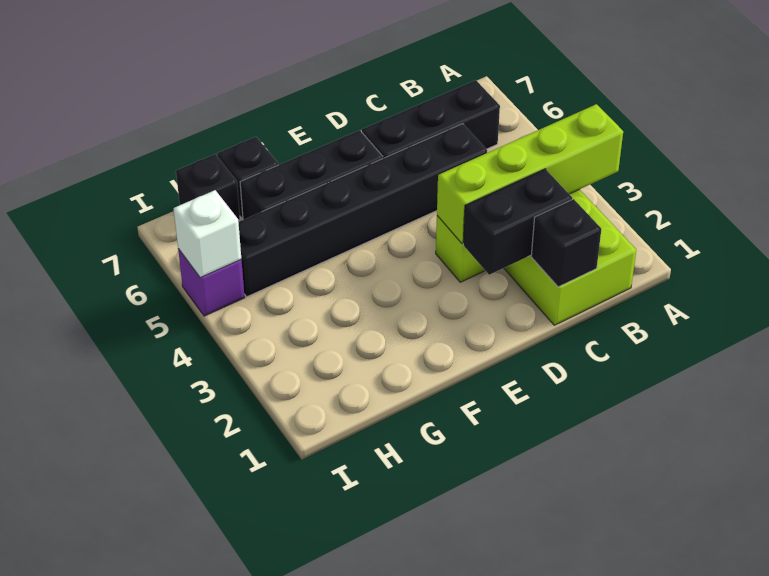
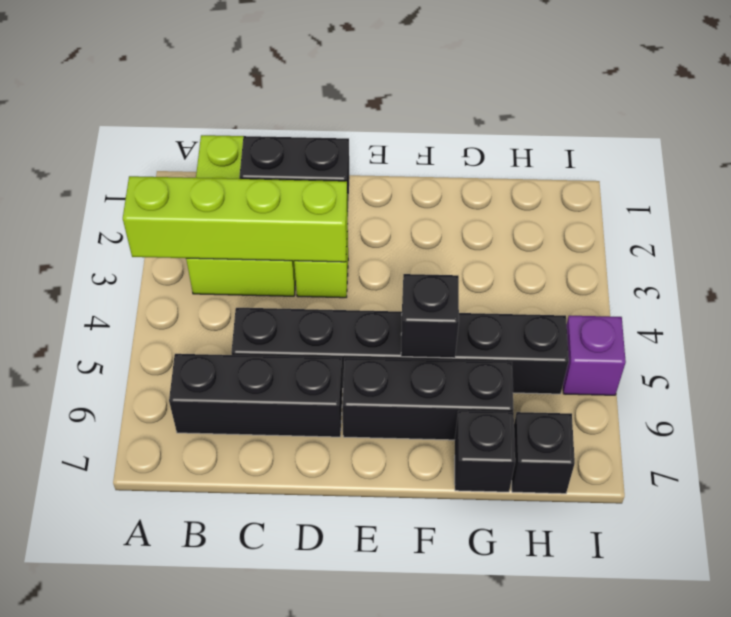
black 1x1 brick [531,199,601,287] -> black 1x1 brick moved to [401,274,459,358]
white 1x1 brick [174,190,241,278] -> none

